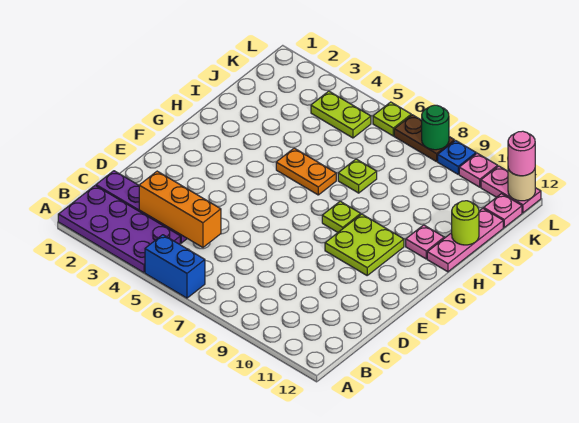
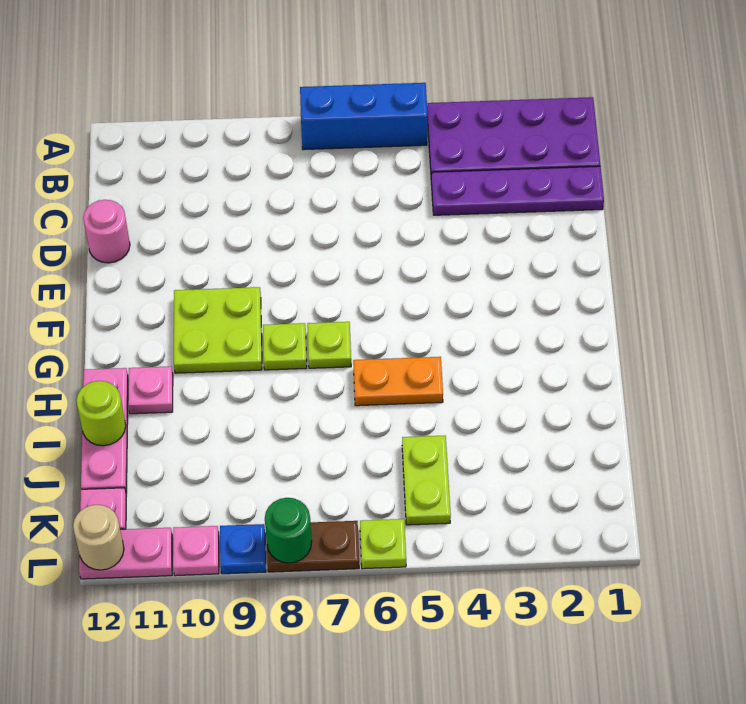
blue 1x2 brick [145,235,205,298] -> blue 1x3 brick [300,83,428,150]
orange 1x3 brick [139,171,221,247] -> none
lime 1x1 plate [338,159,377,193] -> lime 1x1 plate moved to [307,322,351,368]
lime 1x2 plate [311,91,371,138] -> lime 1x2 plate turned to [402,436,451,525]
pink 1x1 round brick [508,131,535,176] -> pink 1x1 round brick moved to [83,200,130,263]

